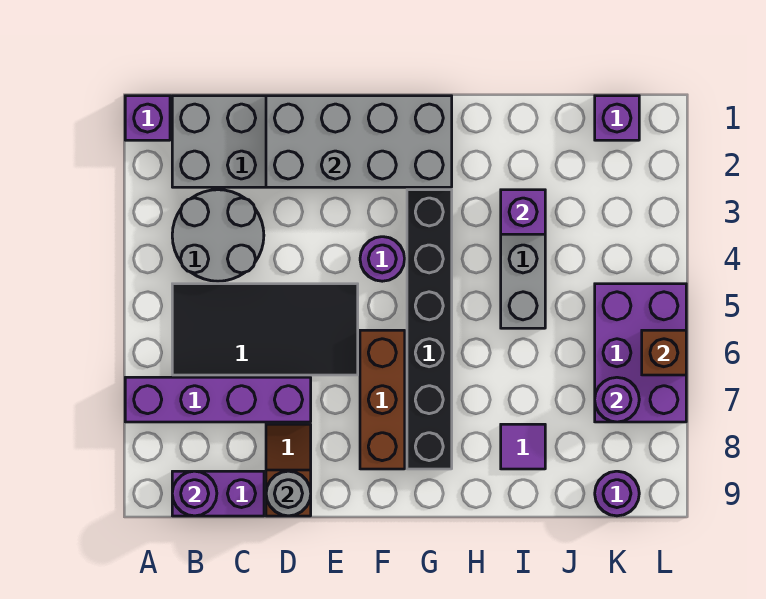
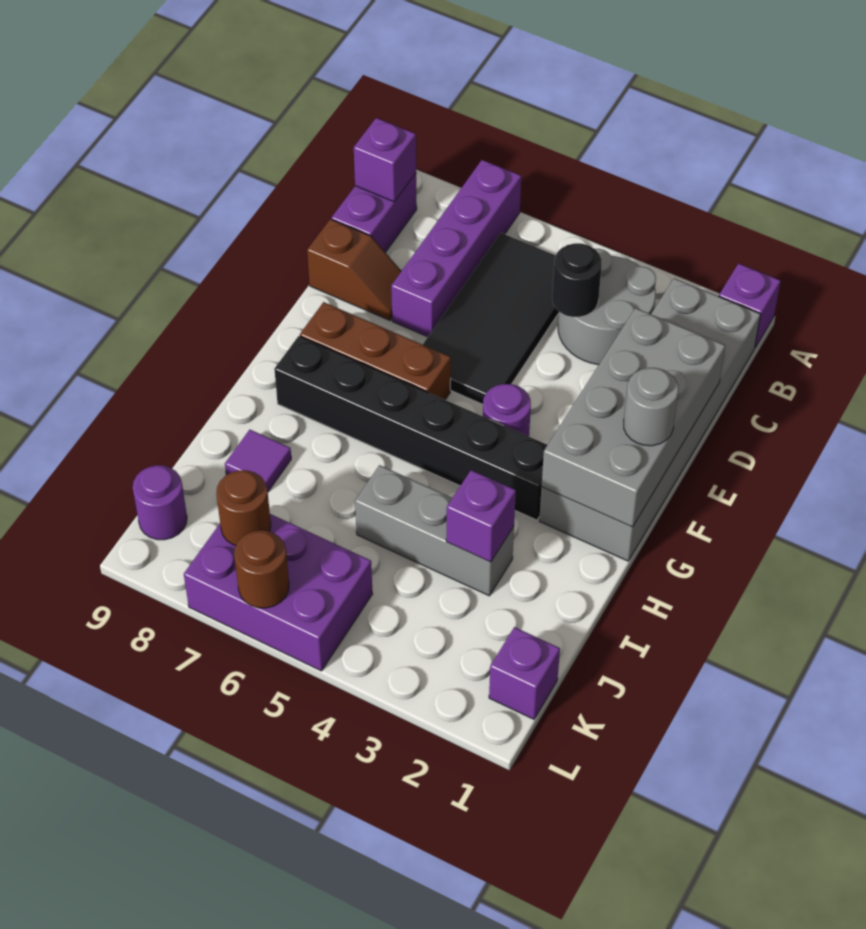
purple 1x1 round brick [172,471,217,516] -> purple 1x1 brick [354,118,416,202]
none -> black 1x1 round brick [552,243,602,317]
grey 1x1 round brick [266,471,311,516] -> grey 1x1 round brick moved to [624,368,678,446]
purple 1x1 round brick [595,377,639,422] -> brown 1x1 round brick [216,470,271,545]
brown 1x1 brick [642,330,686,375] -> brown 1x1 round brick [234,531,289,608]

